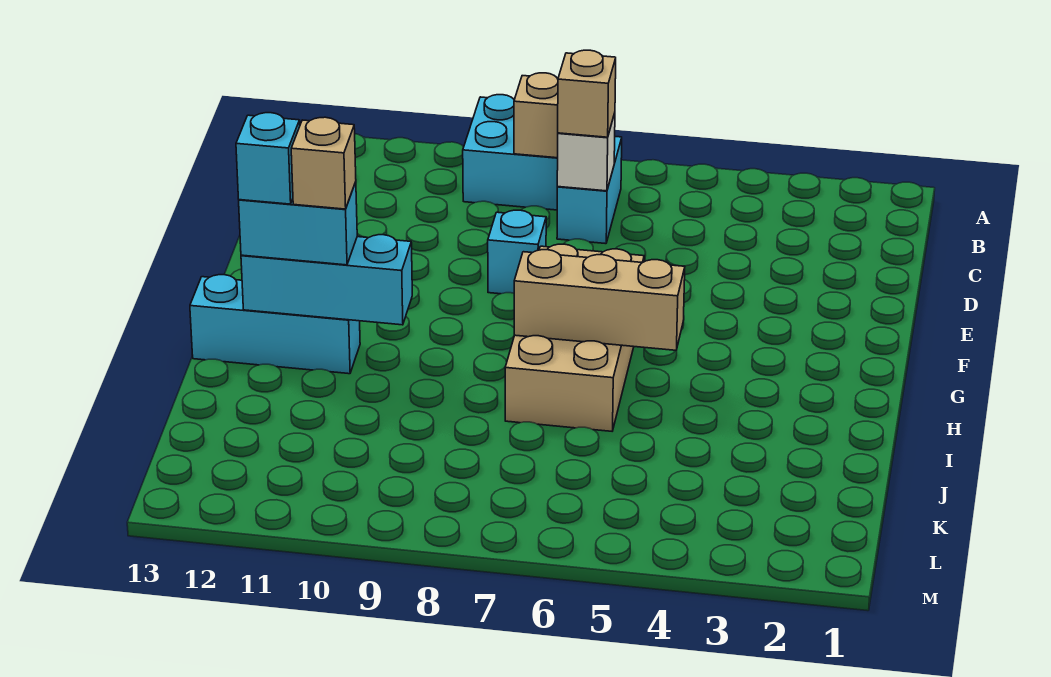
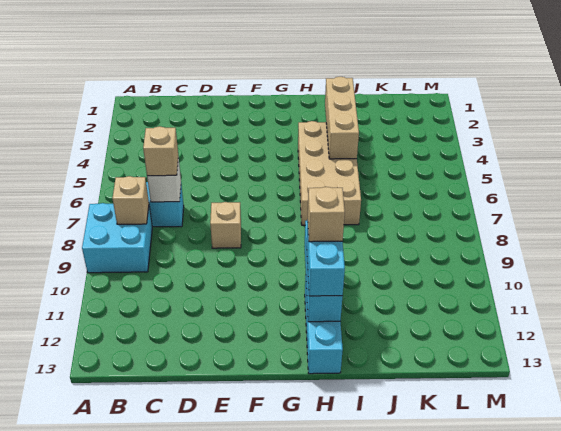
cyan 1x1 brick [488,210,546,294] -> tan 1x1 brick [210,202,241,248]
tan 2x4 brick [505,244,644,431] -> tan 2x4 brick turned to [298,121,361,225]
tan 1x3 brick [514,250,685,350] -> tan 1x3 brick moved to [325,77,359,159]
cyan 1x1 brick [236,113,300,204] -> none

